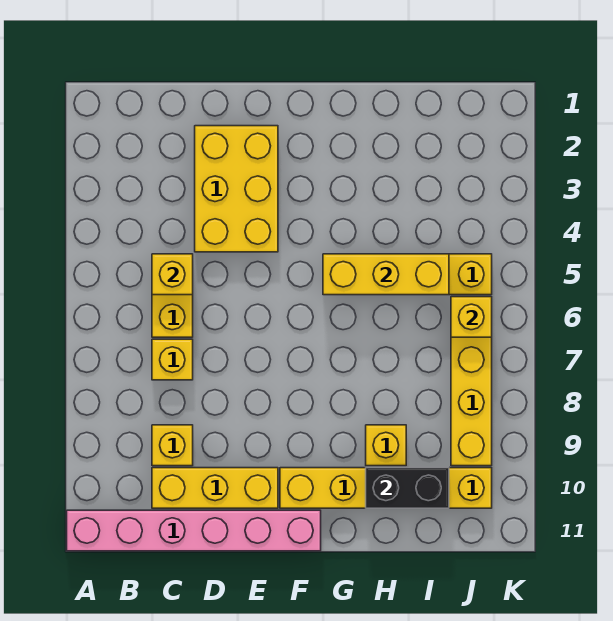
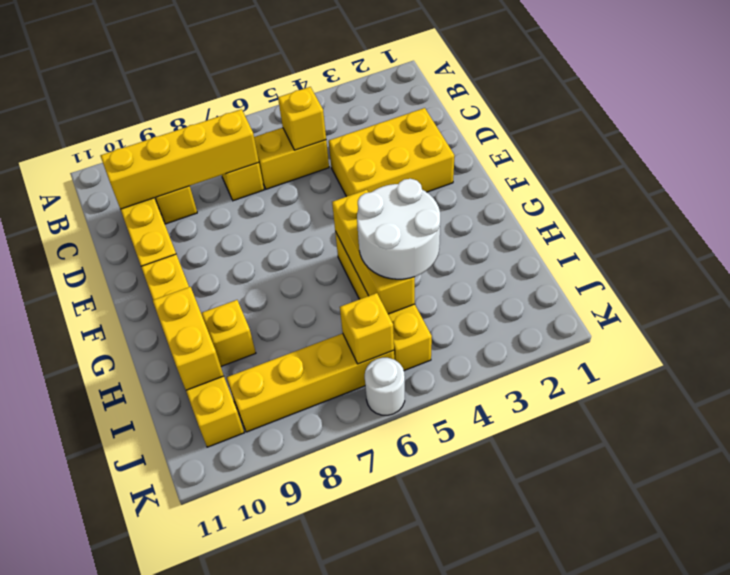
pink 1x6 brick [67,510,321,551] -> none
none -> yellow 1x4 brick [101,109,259,209]
none -> white 2x2 round brick [357,179,440,279]
black 1x2 brick [366,468,449,508] -> yellow 1x2 brick [153,287,224,390]
none -> white 1x1 round brick [365,358,405,415]

